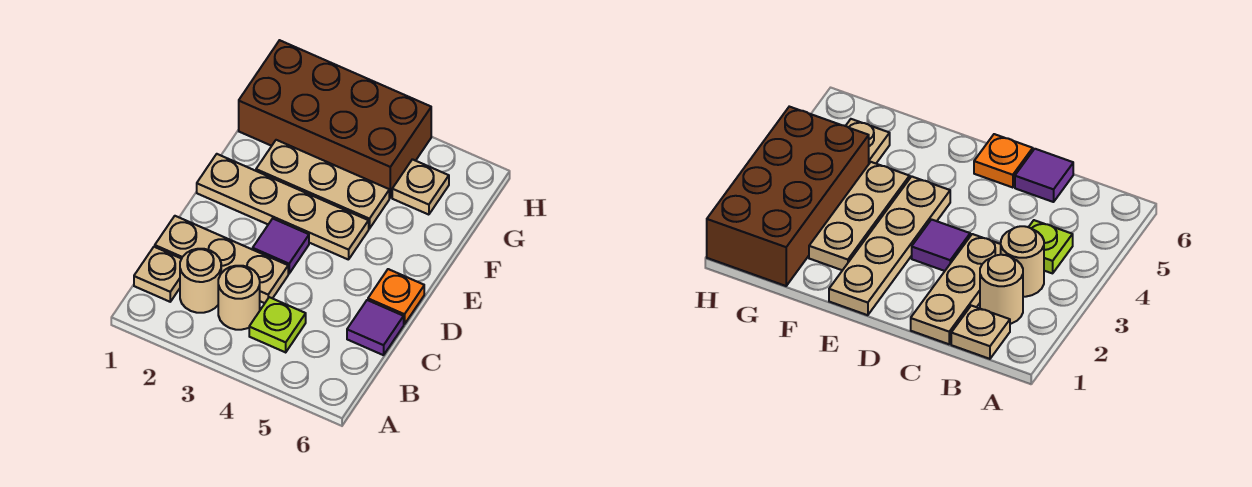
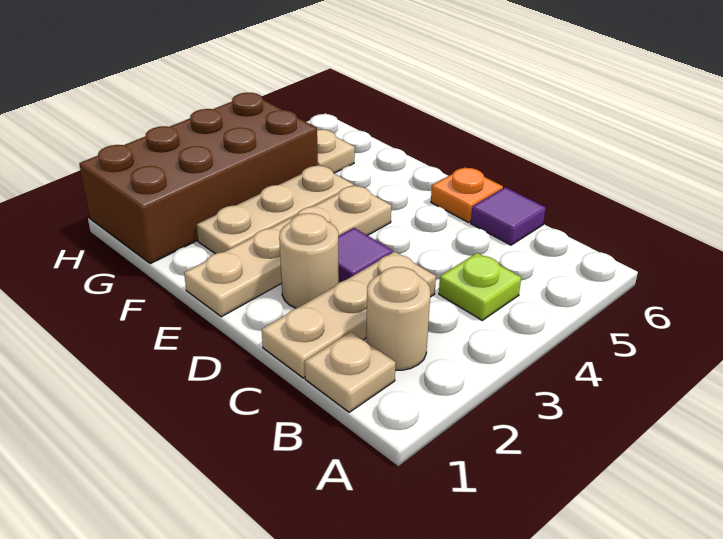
tan 1x1 round brick [218,266,260,330] -> tan 1x1 round brick moved to [279,213,339,308]

